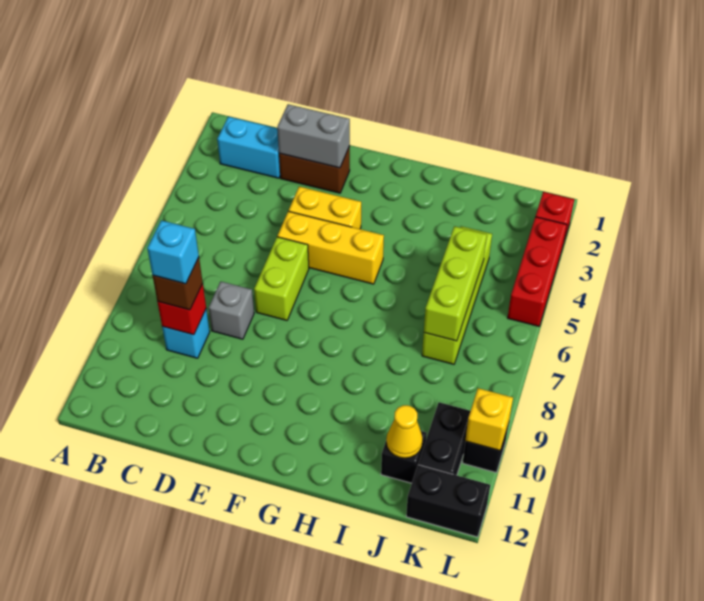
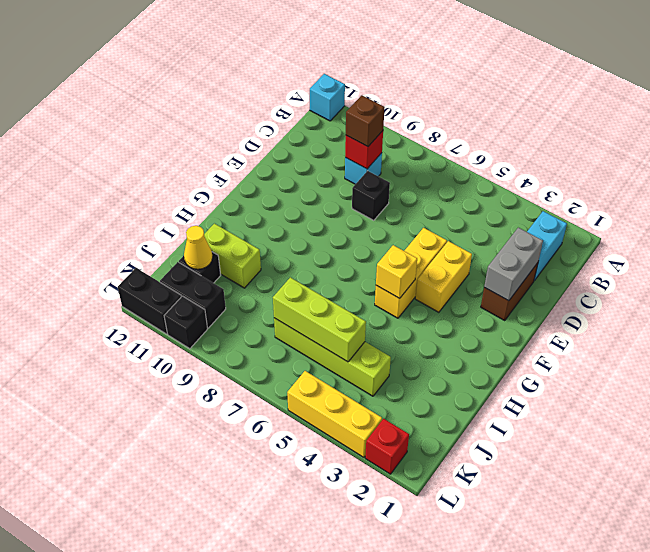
cyan 1x1 brick [147,220,199,284] -> cyan 1x1 brick moved to [310,74,345,121]
grey 1x1 brick [209,282,254,339] -> black 1x1 brick [352,171,390,220]
lime 1x2 brick [254,237,309,320] -> lime 1x2 brick moved to [204,224,261,288]
black 1x2 brick [406,465,490,537] -> black 1x2 brick turned to [118,268,181,334]
red 1x3 brick [508,217,567,326] -> yellow 1x3 brick [287,371,382,457]
yellow 1x1 brick [465,388,513,451] -> yellow 1x1 brick moved to [376,245,417,298]

